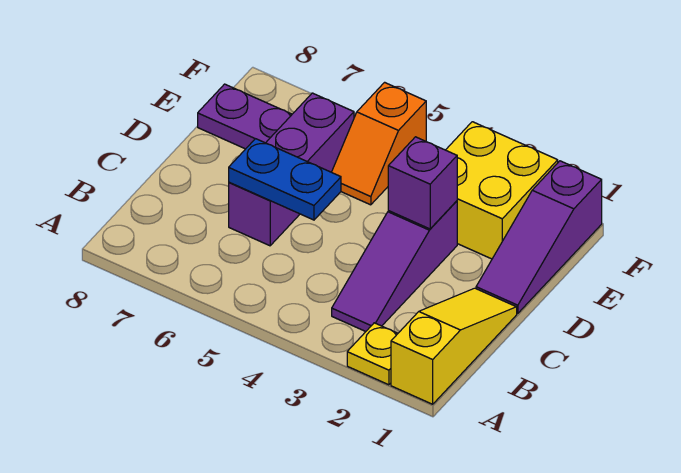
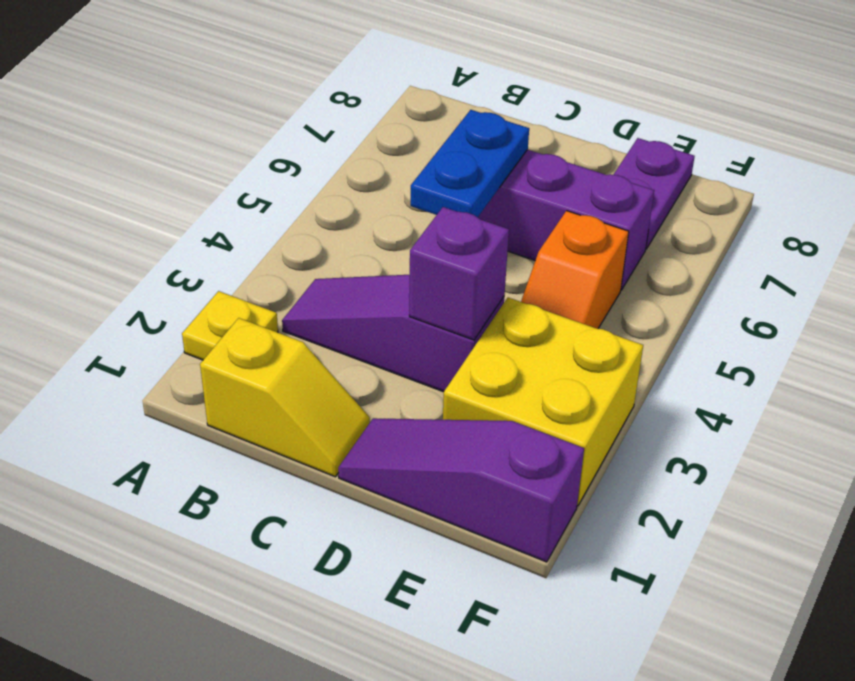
yellow 1x3 slope [391,288,517,404] -> yellow 1x2 slope [200,318,370,477]
orange 1x2 slope [332,82,426,205] -> orange 1x2 slope turned to [521,211,629,329]

